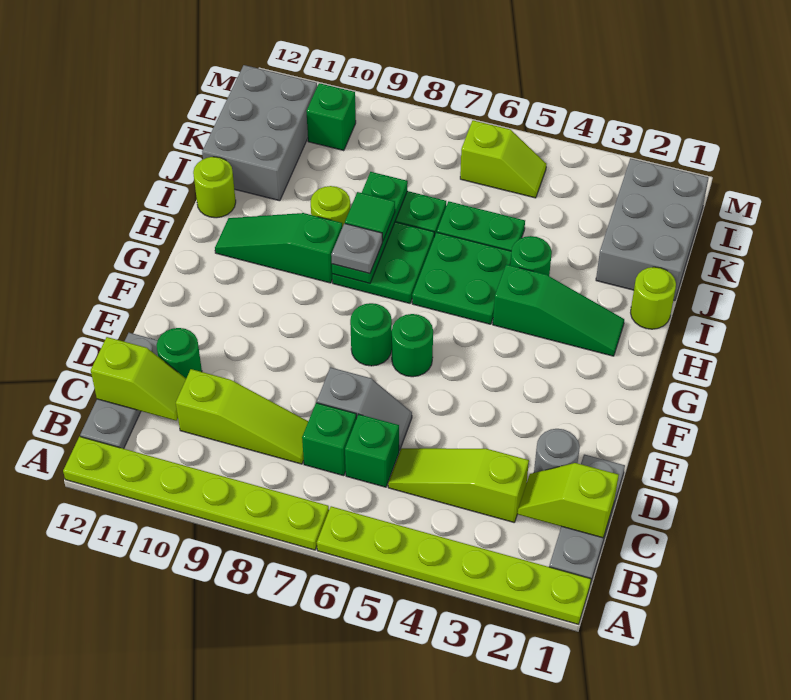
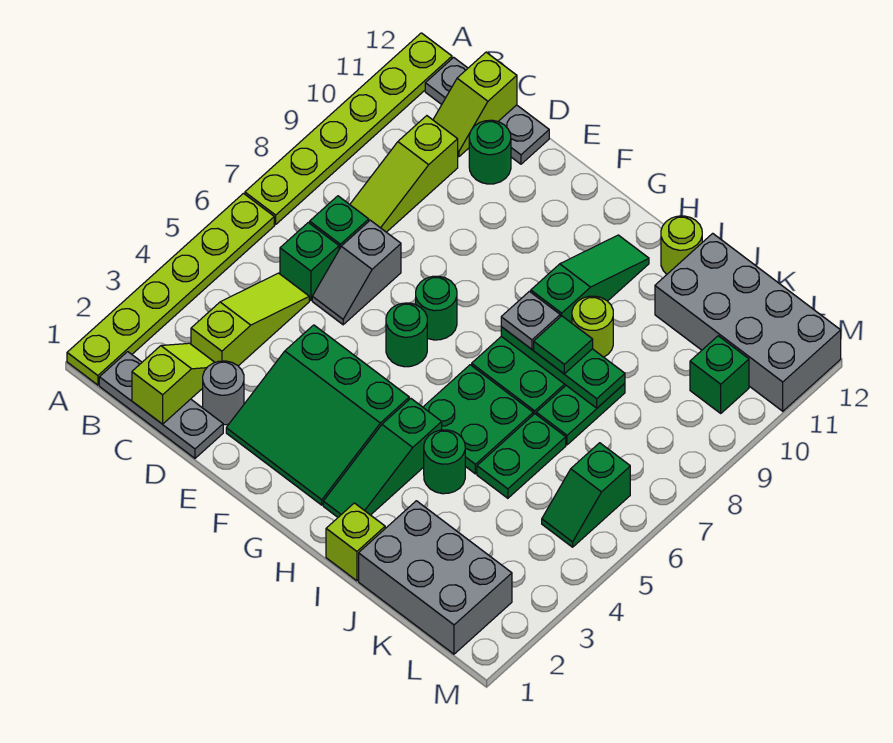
none -> green 3x3 slope [226,325,409,505]
lime 1x1 round brick [631,267,676,329] -> lime 1x1 brick [326,503,385,581]
grey 2x3 brick [202,65,317,201] -> grey 2x4 brick [655,233,841,411]
lime 1x2 slope [460,120,546,198] -> green 1x2 slope [542,443,630,547]

